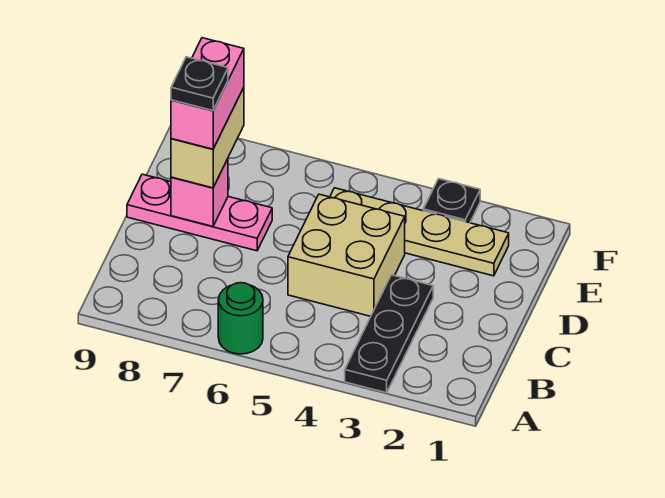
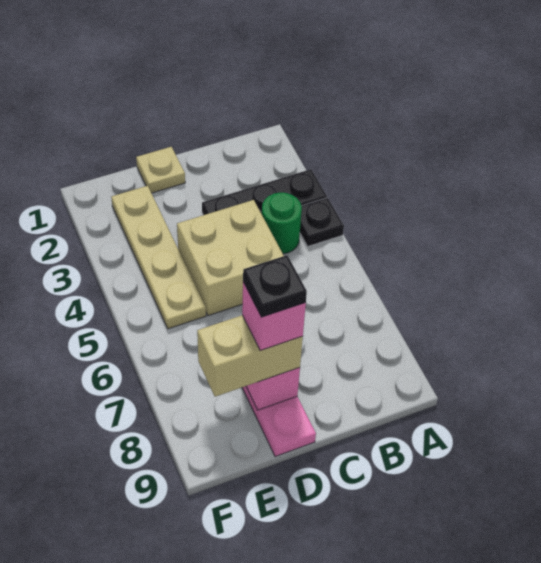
green 1x1 round brick [218,283,263,354] -> green 1x1 round brick moved to [262,193,302,254]
none -> tan 1x1 plate [136,147,185,193]
pink 1x2 brick [171,38,244,149] -> pink 1x1 brick [242,282,306,351]
black 1x1 plate [423,179,480,223] -> black 1x1 plate moved to [300,198,344,246]

